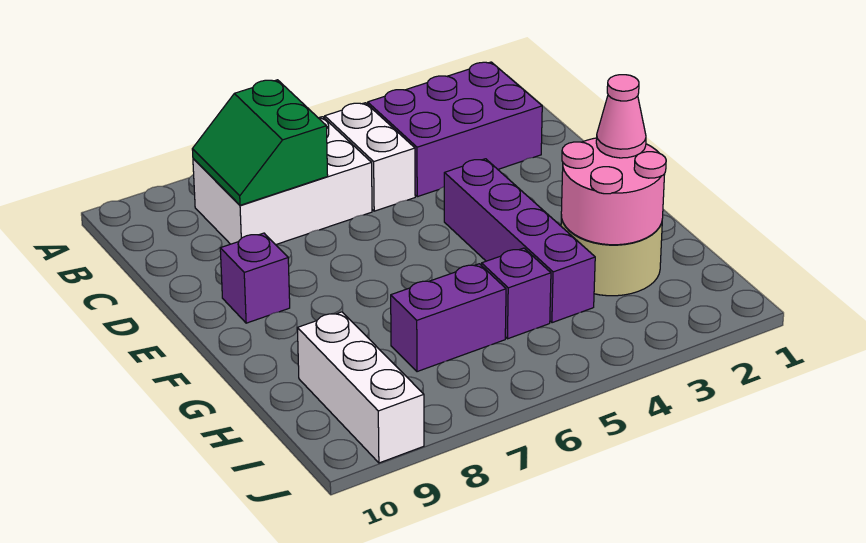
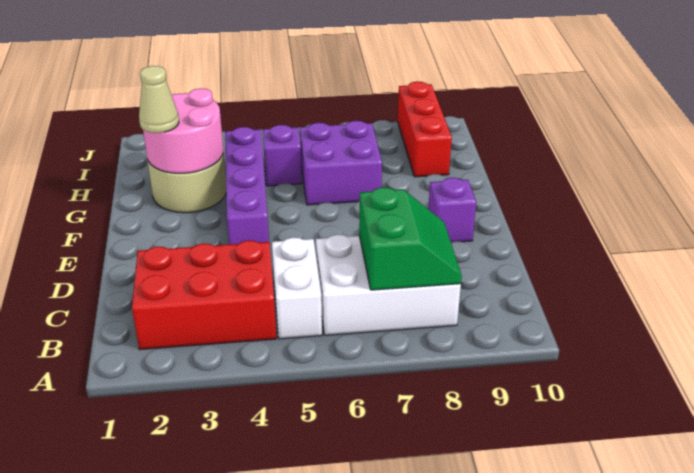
purple 2x3 brick [368,62,542,197] -> red 2x3 brick [132,240,276,350]
pink 1x1 cone [596,75,646,158] -> tan 1x1 cone [139,66,179,133]
purple 1x2 brick [391,264,506,372] -> purple 2x2 brick [300,121,382,205]
white 1x3 brick [297,312,424,463] -> red 1x3 brick [398,81,452,177]

